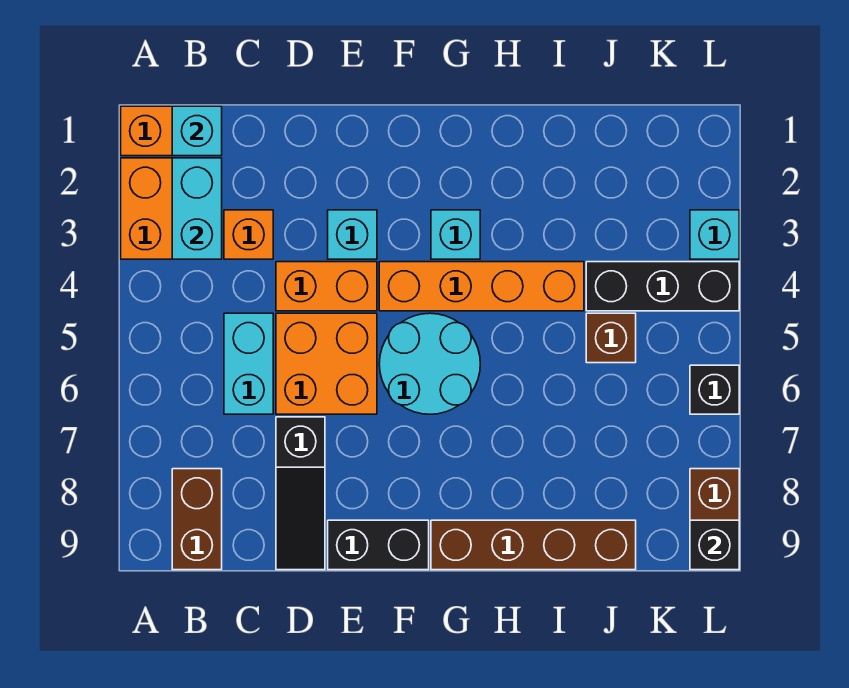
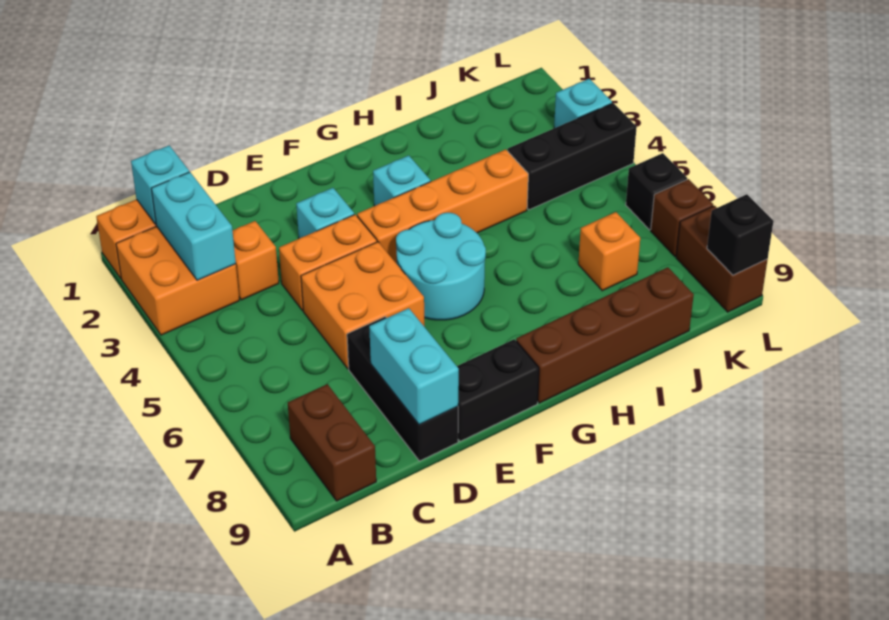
cyan 1x2 brick [224,313,273,414] -> cyan 1x2 brick moved to [369,308,459,425]
black 1x3 slope [276,417,325,570] -> black 1x3 brick [347,317,458,461]
brown 1x1 brick [586,313,636,363] -> brown 1x1 brick moved to [651,179,713,257]
none -> orange 1x1 brick [578,212,640,291]

